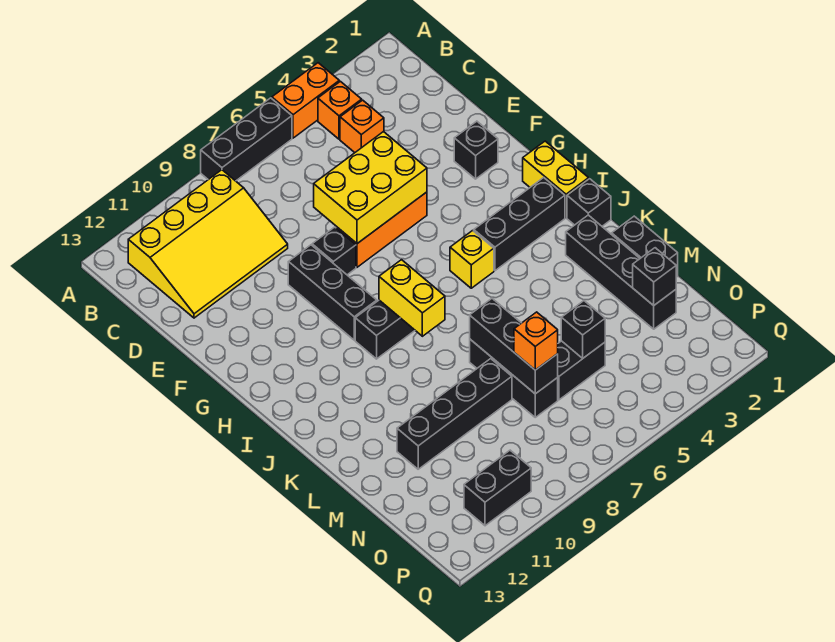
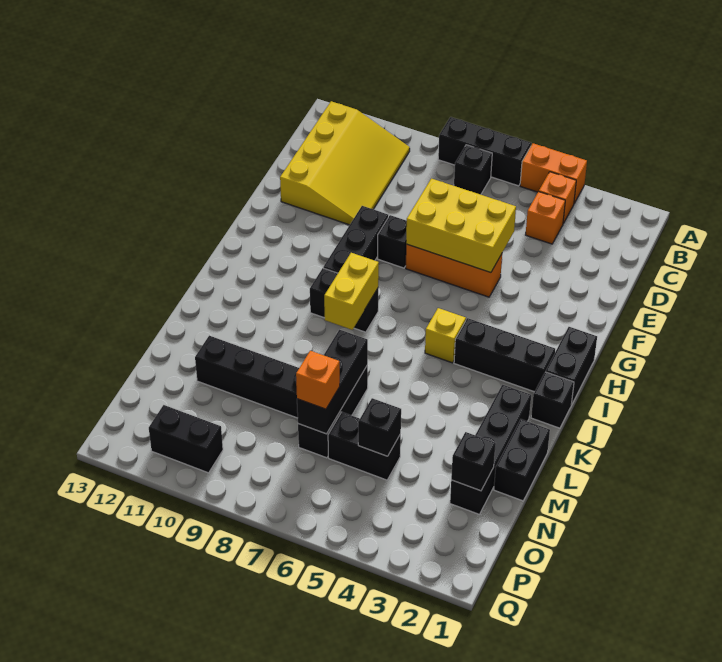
yellow 3x4 slope [128,170,288,318] -> yellow 3x4 slope turned to [280,101,410,225]
black 1x1 brick [454,121,498,179] -> black 1x1 brick moved to [454,145,492,195]
yellow 1x2 brick [523,141,589,218] -> black 1x2 brick [546,327,597,405]

